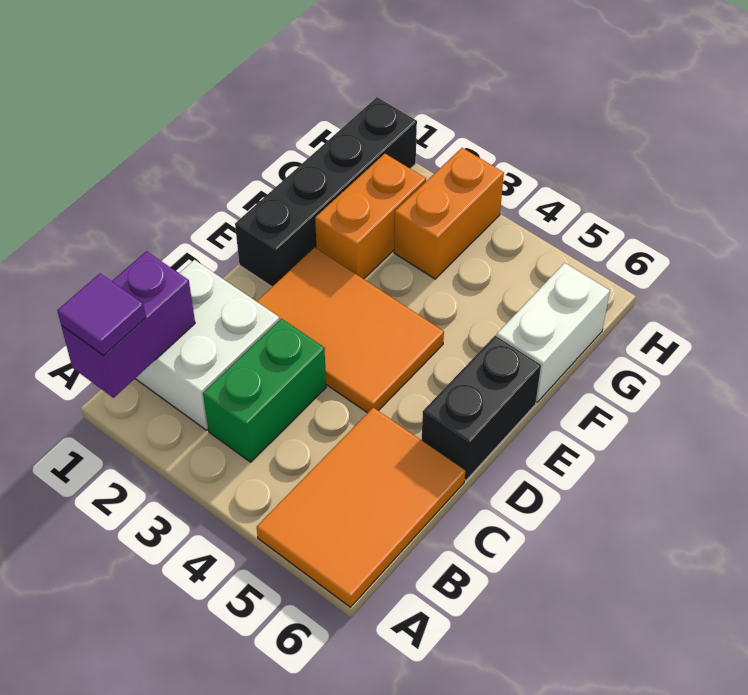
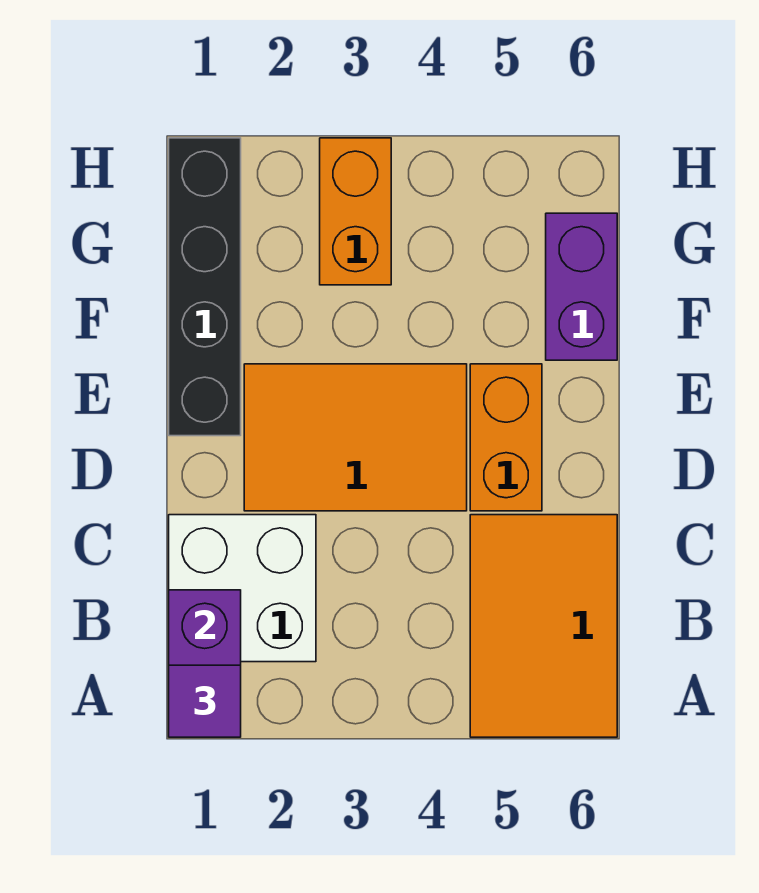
green 1x2 brick [203,319,326,462] -> none
black 1x2 brick [422,336,541,480] -> none
orange 1x2 brick [315,154,426,279] -> orange 1x2 brick moved to [470,364,542,511]
white 1x2 brick [497,263,610,402] -> purple 1x2 brick [546,213,617,360]

